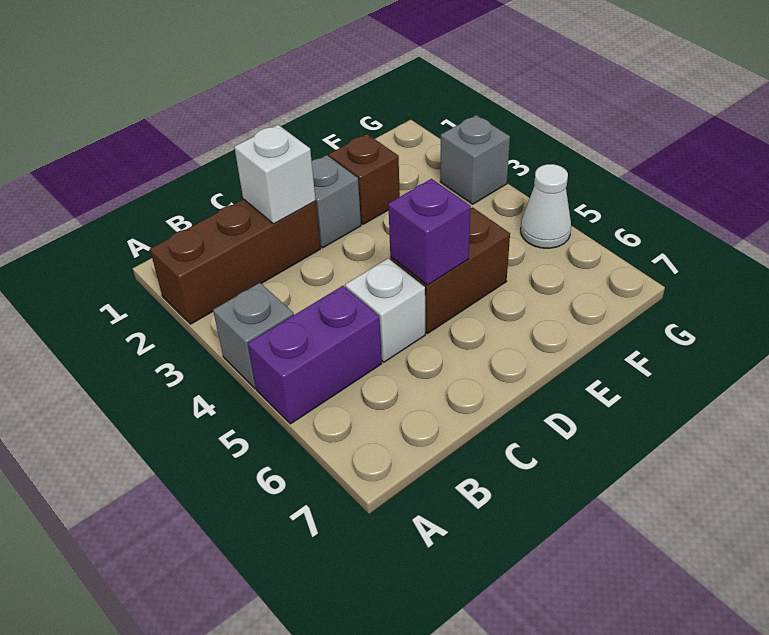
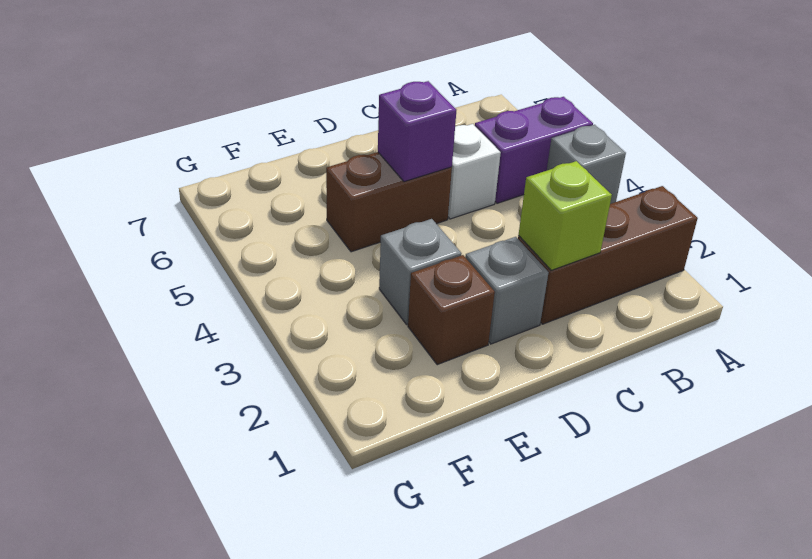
white 1x1 brick [234,125,316,224] -> lime 1x1 brick [519,161,612,270]
grey 1x1 brick [440,115,510,204] -> grey 1x1 brick moved to [379,219,462,324]
white 1x1 cone [521,164,571,248] -> none

